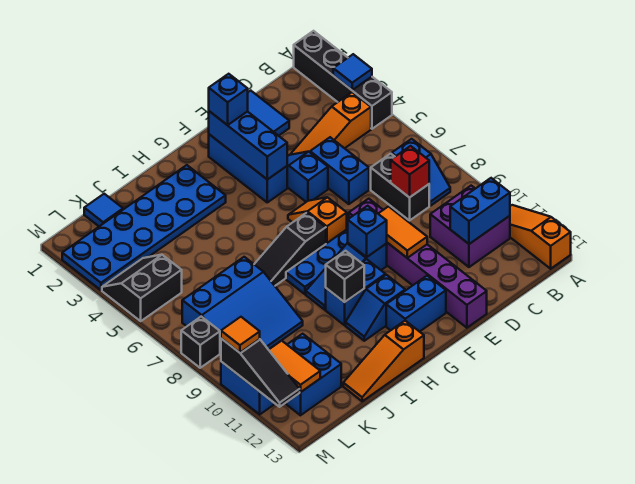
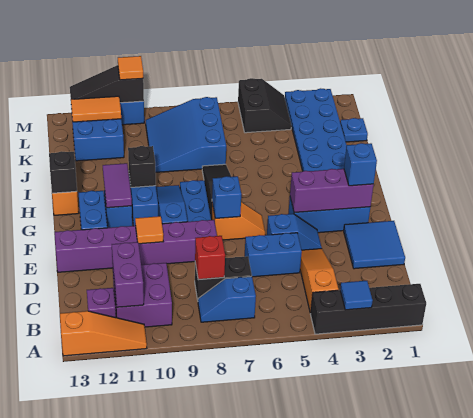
blue 1x2 brick [450,178,510,244] -> purple 1x2 brick [112,242,144,307]
none -> purple 1x1 brick [87,288,116,317]
orange 1x2 tile [378,207,427,258] -> orange 1x1 tile [135,216,163,244]
blue 1x3 brick [209,111,287,180] -> purple 1x3 brick [290,169,374,213]
blue 1x1 brick [348,206,387,257] -> blue 1x1 brick moved to [212,176,241,219]
none -> purple 1x2 tile [103,163,132,208]
blue 1x1 tile [84,194,123,226] -> blue 1x1 plate [340,118,368,142]
black 1x1 brick [181,317,220,368] -> black 1x1 brick moved to [49,151,77,193]

